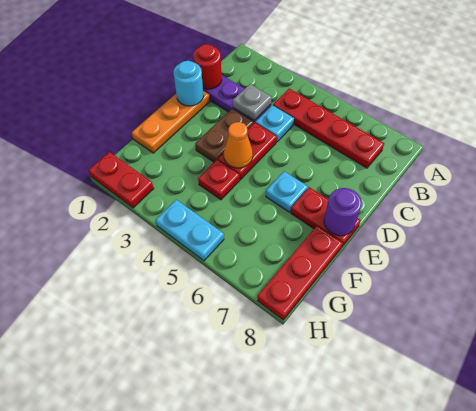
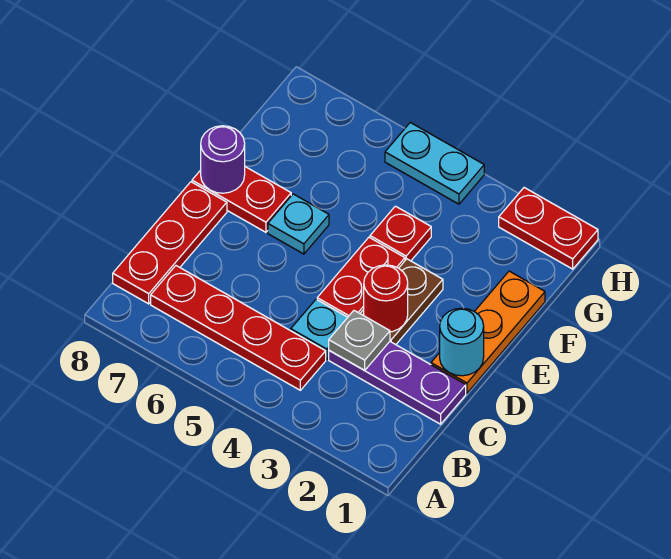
red 1x1 round brick [193,44,222,89] -> red 1x1 round brick moved to [364,265,408,332]
orange 1x1 cone [224,122,253,168] -> none
red 1x3 plate [257,226,343,320] -> red 1x3 plate moved to [113,182,227,304]

